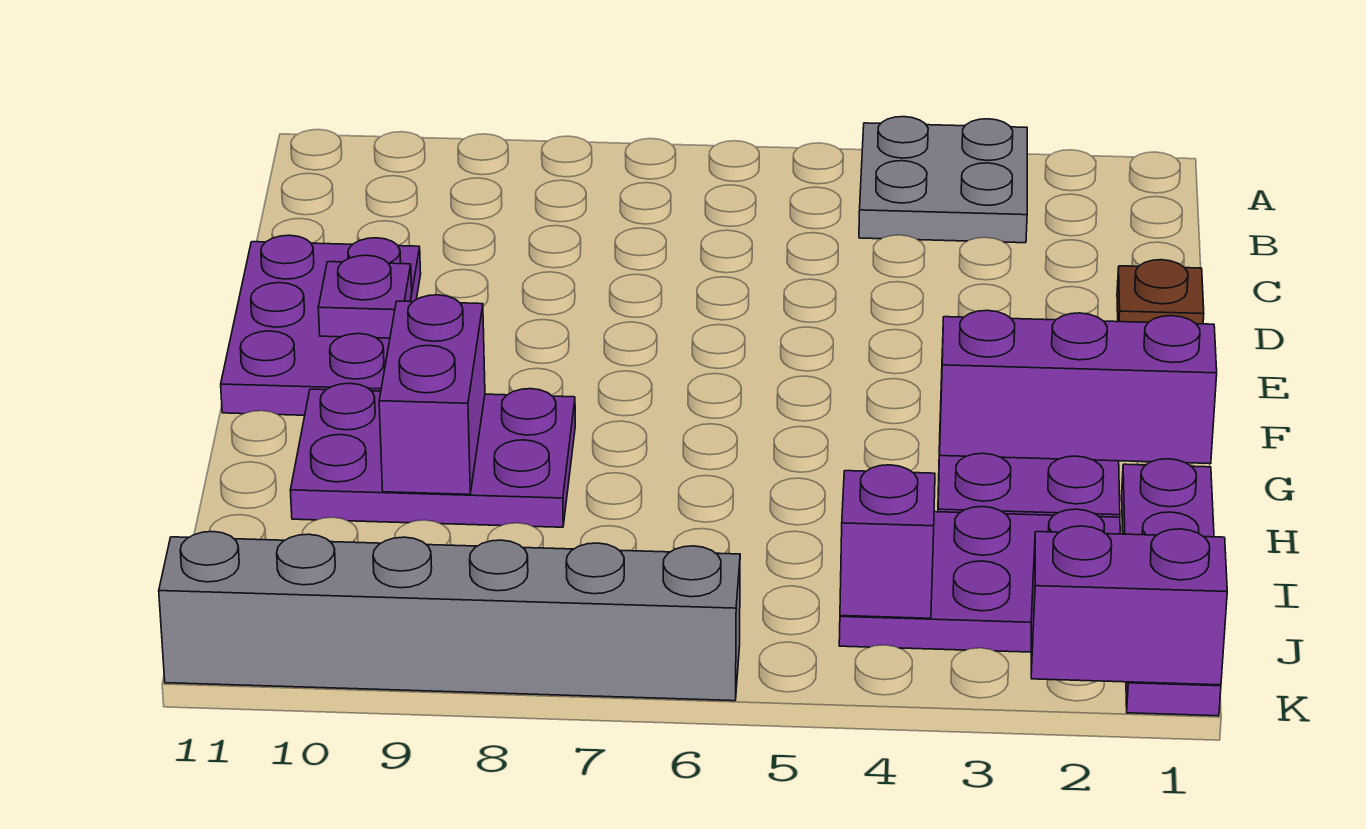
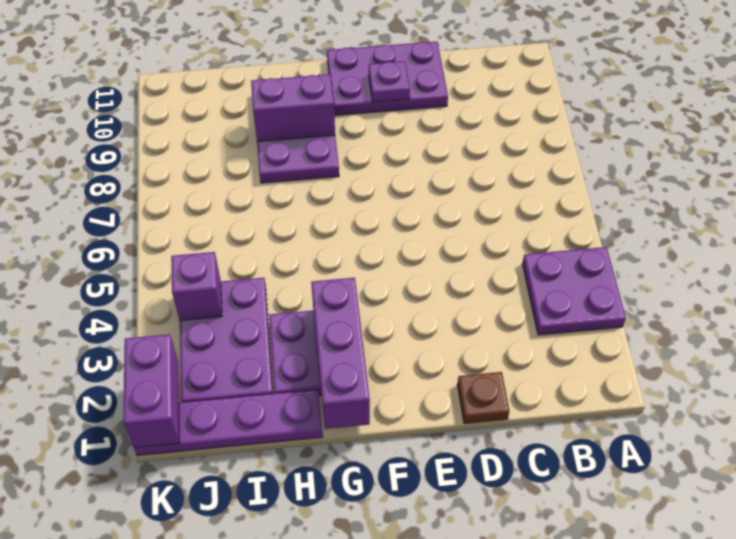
grey 2x2 plate [859,117,1027,243] -> purple 2x2 plate [522,247,626,335]
grey 1x6 brick [159,532,740,701] -> none

